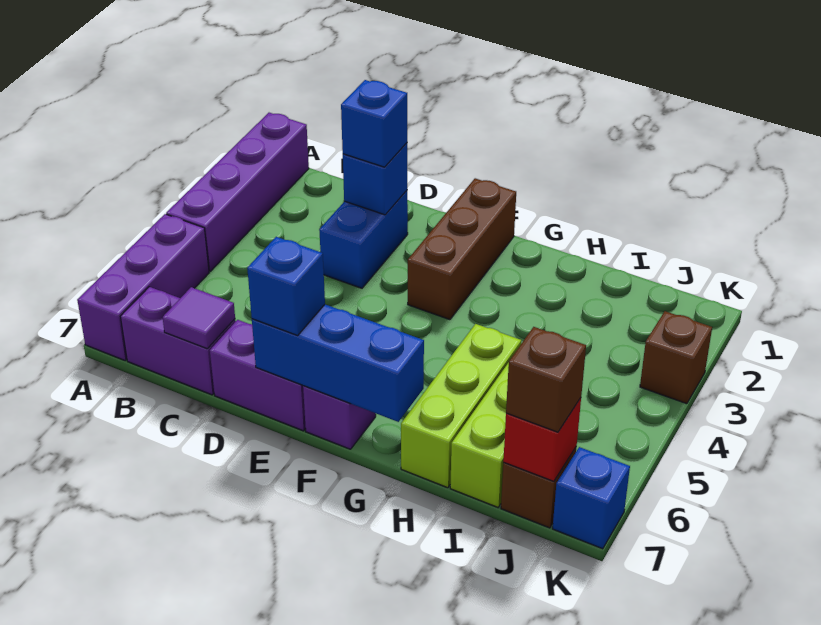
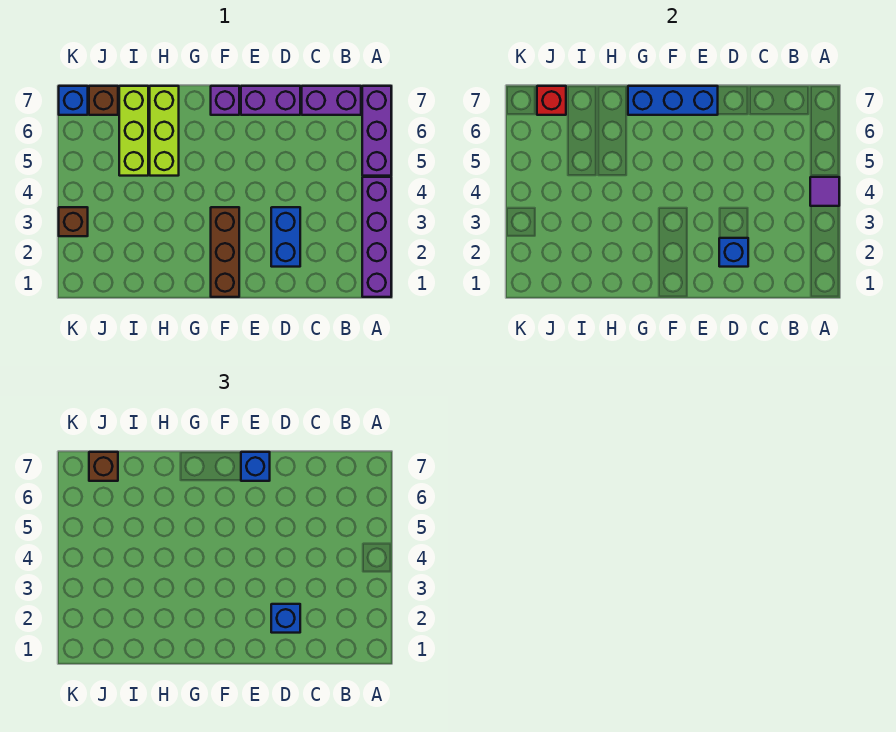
purple 1x1 tile [163,287,235,349] -> purple 1x1 tile moved to [810,177,839,206]

